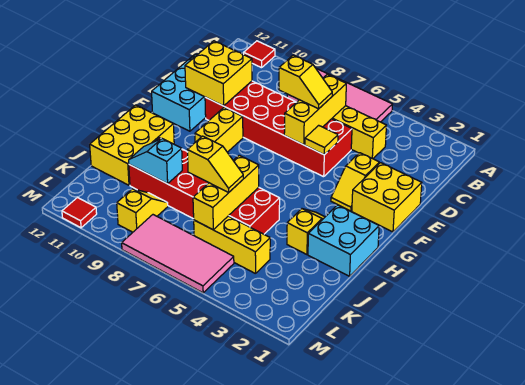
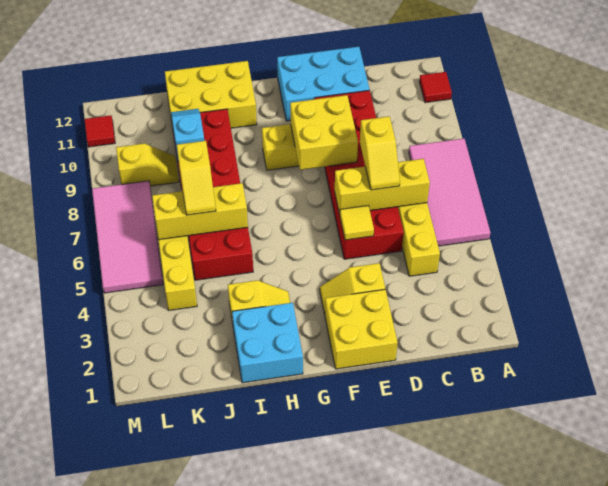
yellow 2x2 brick [185,41,252,106] -> yellow 2x2 brick moved to [290,95,358,170]

